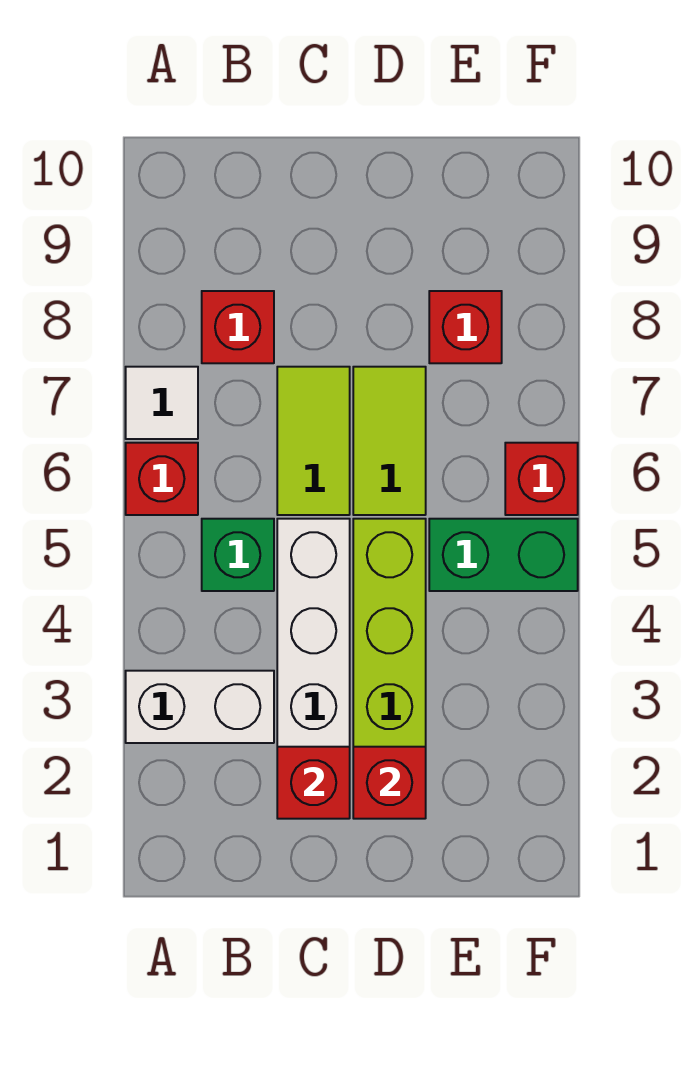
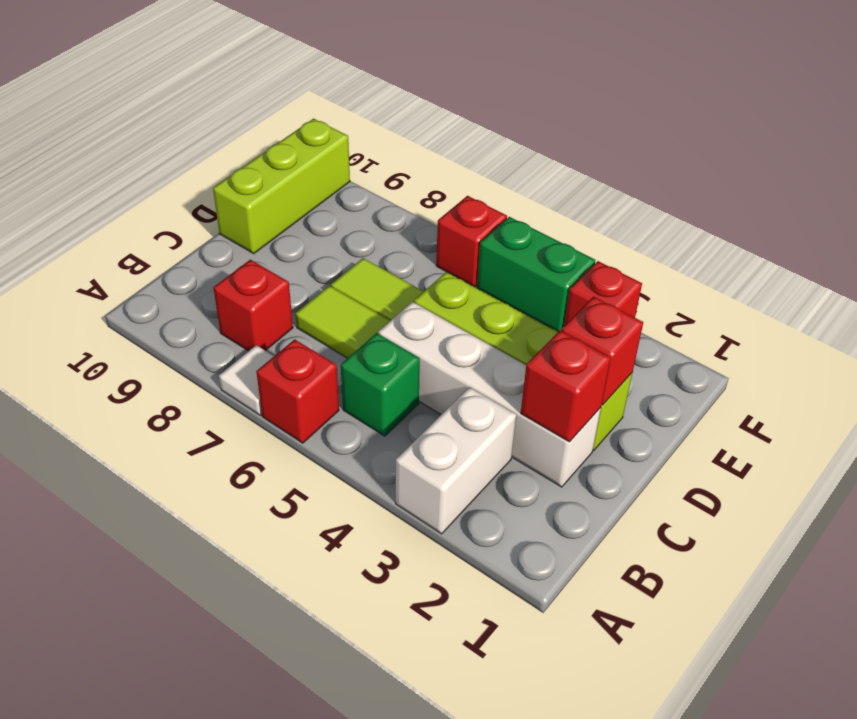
none -> lime 1x3 brick [213,119,350,254]
green 1x2 brick [429,519,578,591] -> green 1x2 brick turned to [477,217,596,332]
red 1x1 brick [429,291,502,363] -> red 1x1 brick moved to [564,261,642,326]

